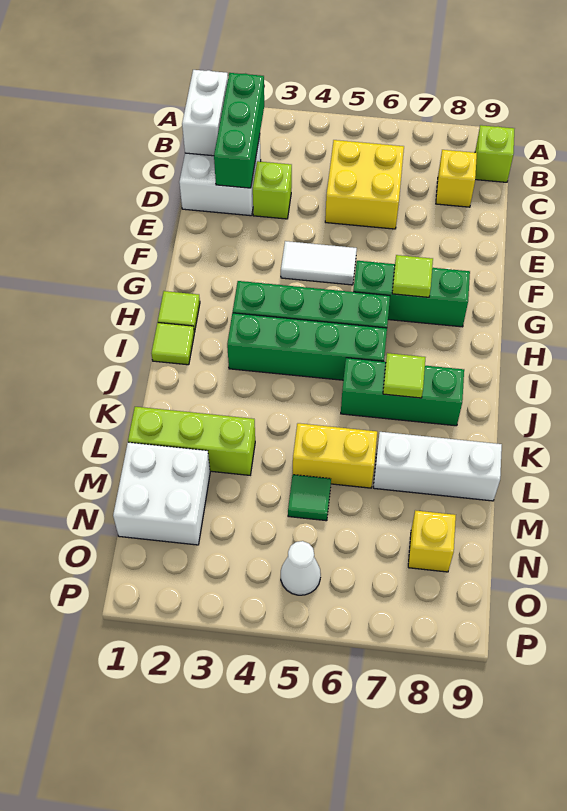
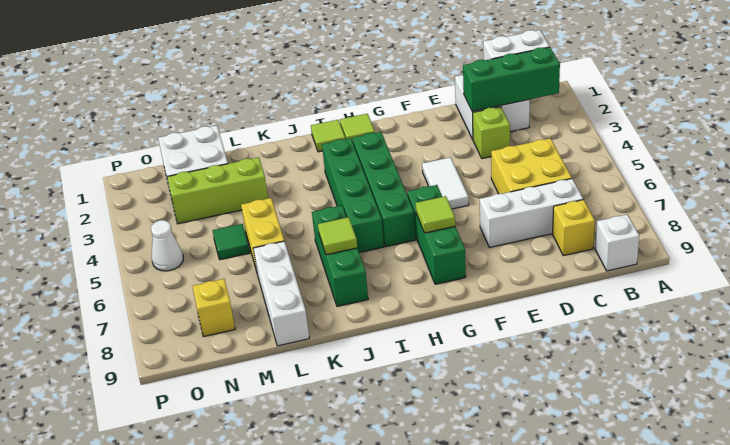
lime 1x1 brick [475,125,514,182] -> white 1x1 brick [595,214,639,271]
none -> white 1x3 brick [480,179,583,248]
lime 1x3 brick [128,407,255,475] -> lime 1x3 brick turned to [167,157,268,224]

